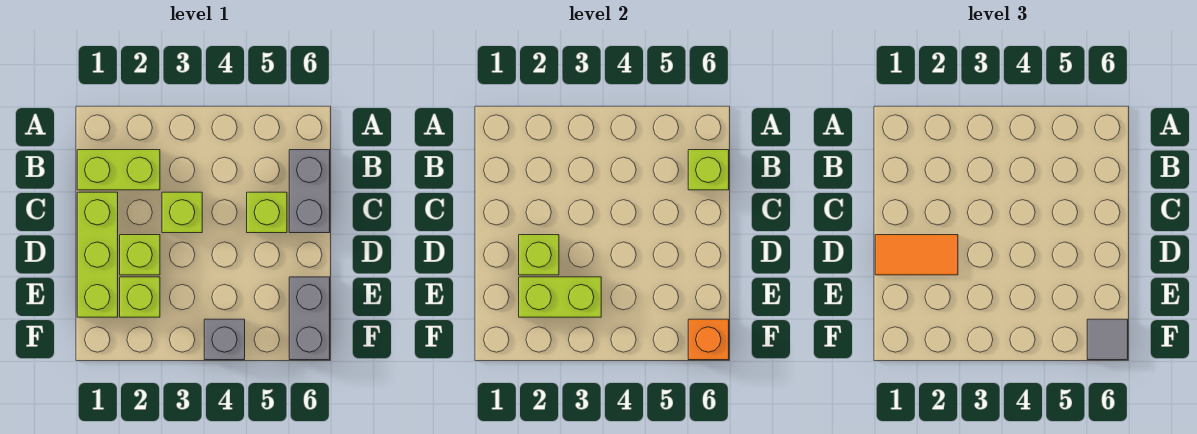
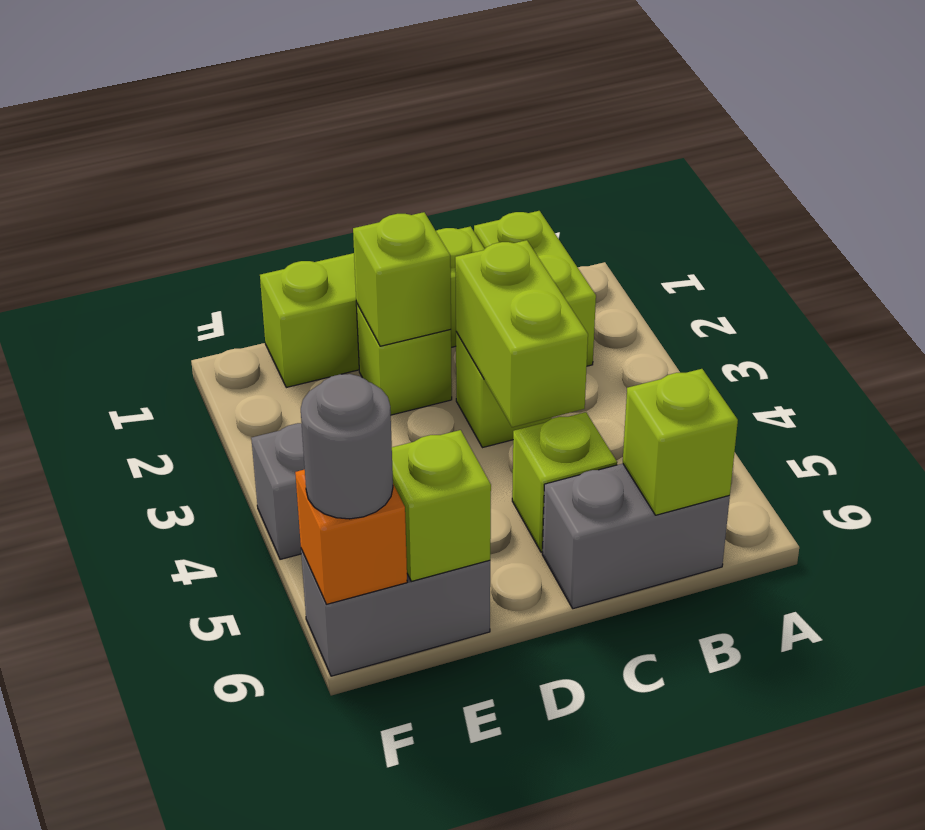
orange 1x2 tile [875,235,958,275] -> none
lime 1x1 brick [120,277,160,317] -> lime 1x1 brick moved to [392,430,491,581]
lime 1x2 brick [519,277,601,317] -> lime 1x2 brick moved to [455,240,588,427]
grey 1x1 tile [1087,319,1128,360] -> grey 1x1 round brick [301,374,393,519]

